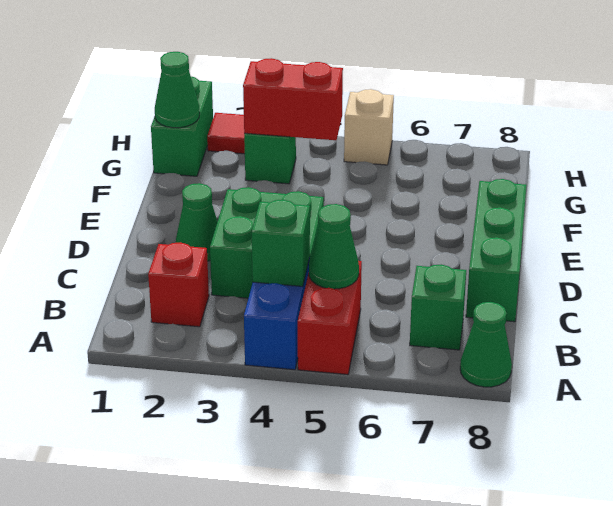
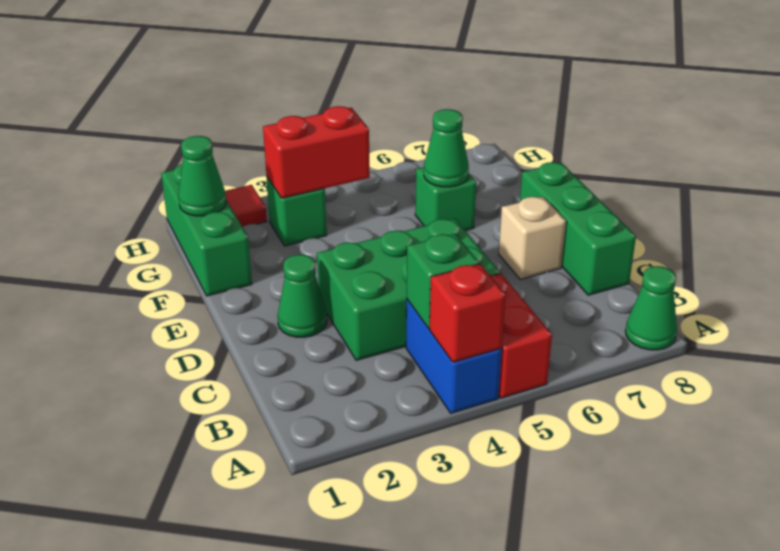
red 1x1 brick [148,242,209,327] -> red 1x1 brick moved to [430,264,506,362]
green 1x1 cone [309,204,359,289] -> green 1x1 cone moved to [424,109,469,187]
green 1x1 brick [410,265,466,350] -> green 1x1 brick moved to [415,167,476,231]
green 2x2 brick [210,187,324,298] -> green 2x3 brick [317,219,500,360]
green 1x2 brick [151,77,213,176] -> green 1x3 brick [161,164,252,296]
tan 1x1 brick [344,89,394,165] -> tan 1x1 brick moved to [499,197,566,279]

